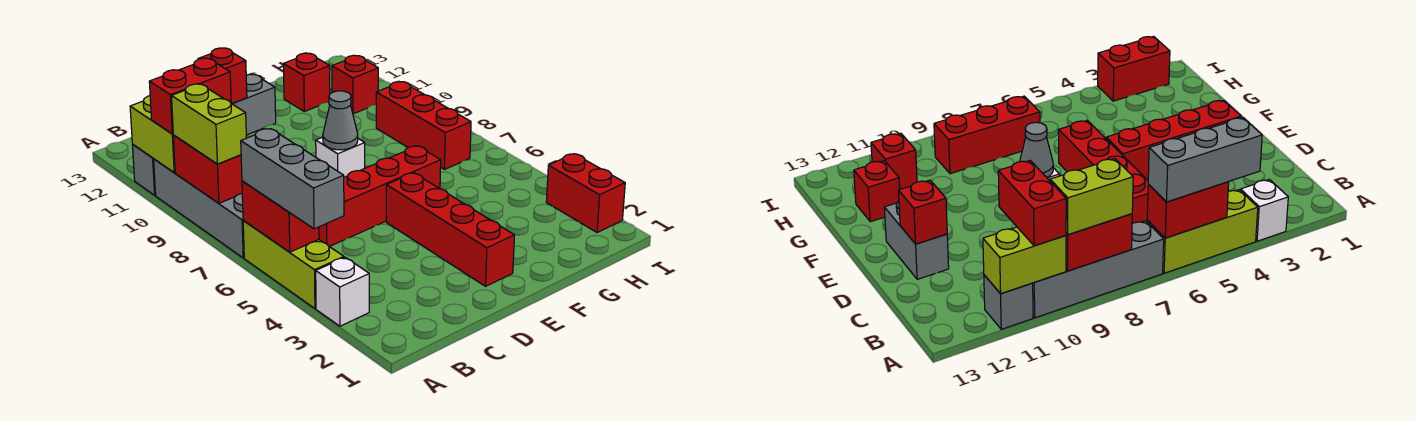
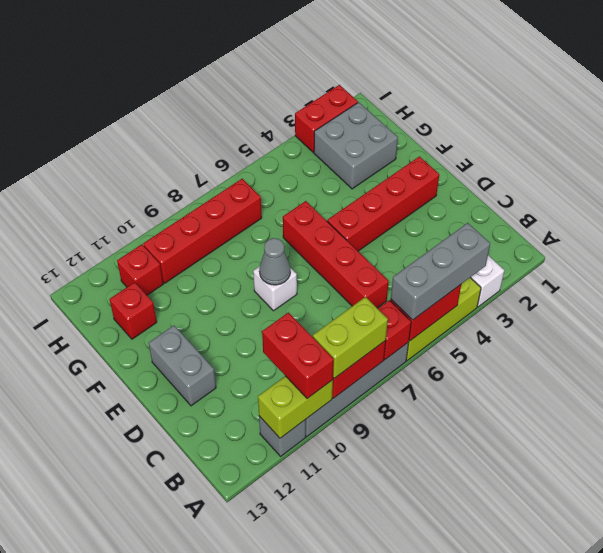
red 1x1 brick [198,48,247,104] -> red 1x1 brick moved to [378,300,411,360]
none -> grey 2x2 brick [314,102,398,189]
red 1x3 brick [376,81,471,169] -> red 1x4 brick [143,179,262,283]

